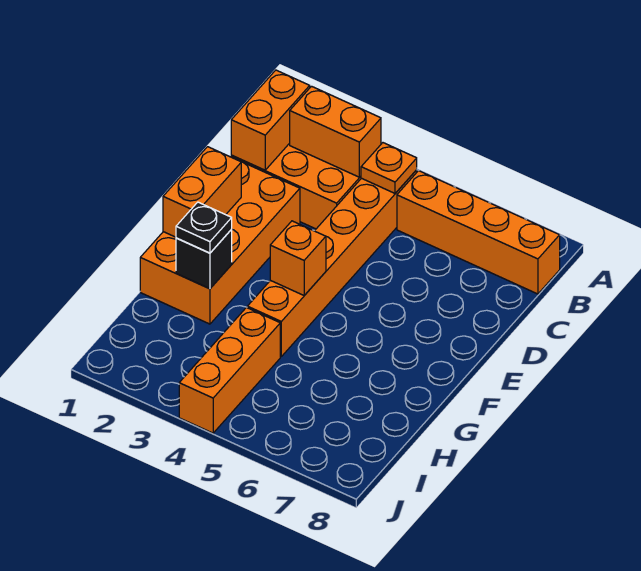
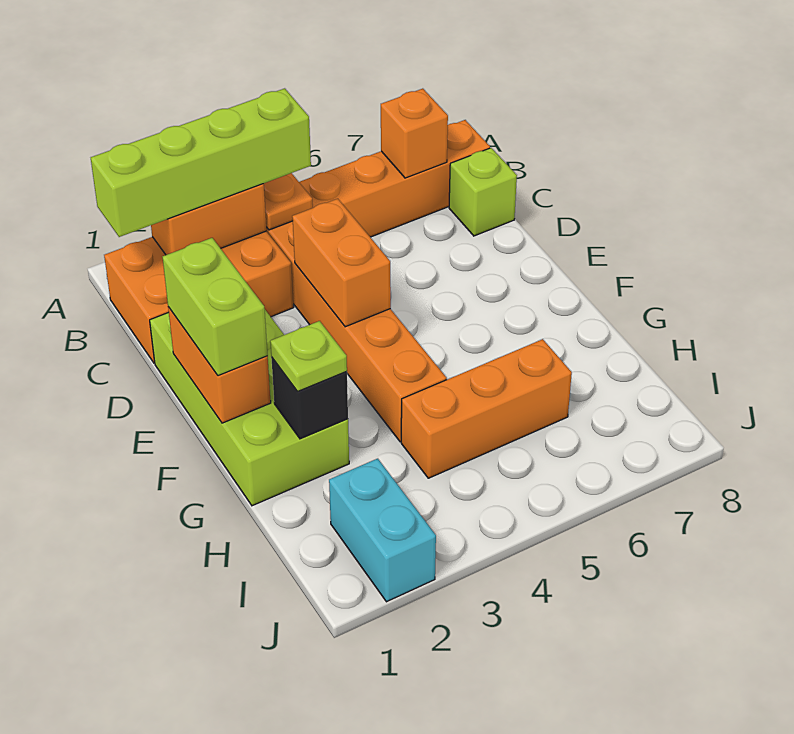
orange 1x2 brick [231,70,310,170] -> orange 1x2 brick moved to [292,199,391,327]
none -> lime 1x4 brick [91,88,311,237]
none -> lime 1x1 brick [449,148,517,236]
orange 2x4 brick [140,162,300,324] -> lime 2x4 brick [150,310,349,506]
none -> lime 1x2 brick [163,238,268,376]
orange 1x1 brick [270,221,326,295] -> orange 1x1 brick moved to [381,89,448,178]
black 1x1 plate [176,202,232,253] -> lime 1x1 plate [270,321,347,391]
orange 1x3 brick [179,307,280,433] -> orange 1x3 brick turned to [401,339,572,478]
none -> cyan 1x2 brick [329,459,436,602]

